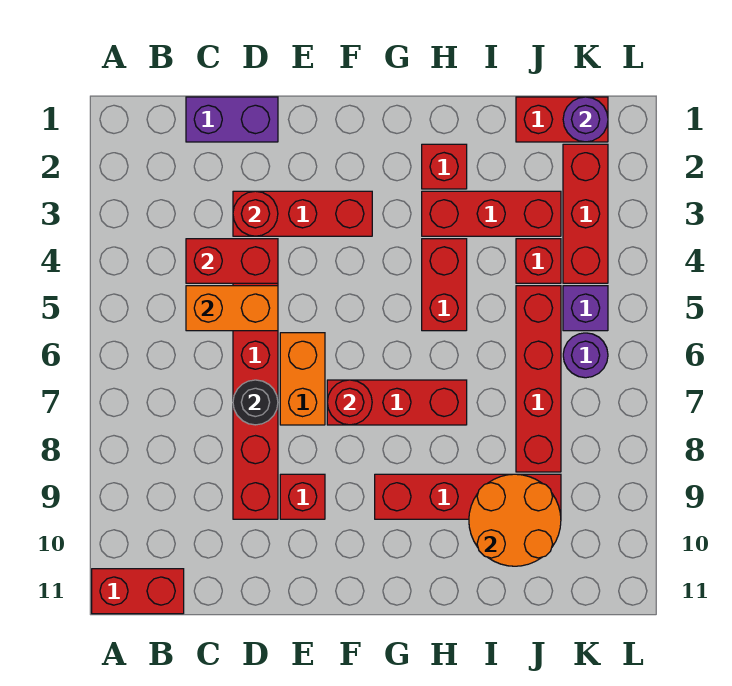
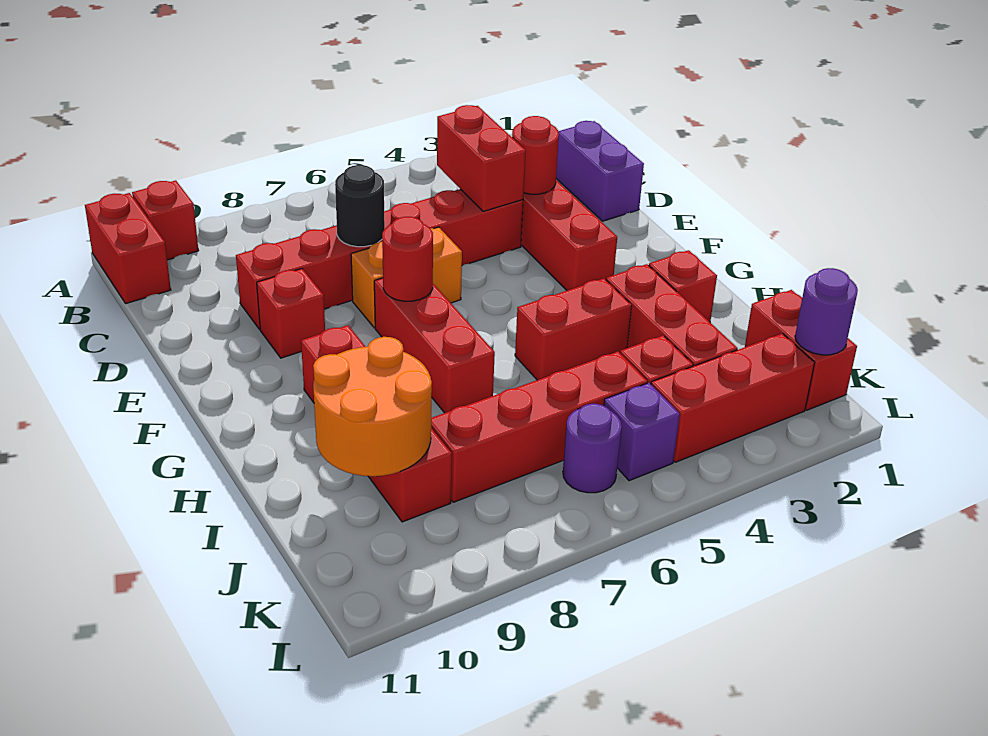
none -> red 1x1 brick [132,180,199,260]
orange 1x2 brick [186,286,278,331] -> none

